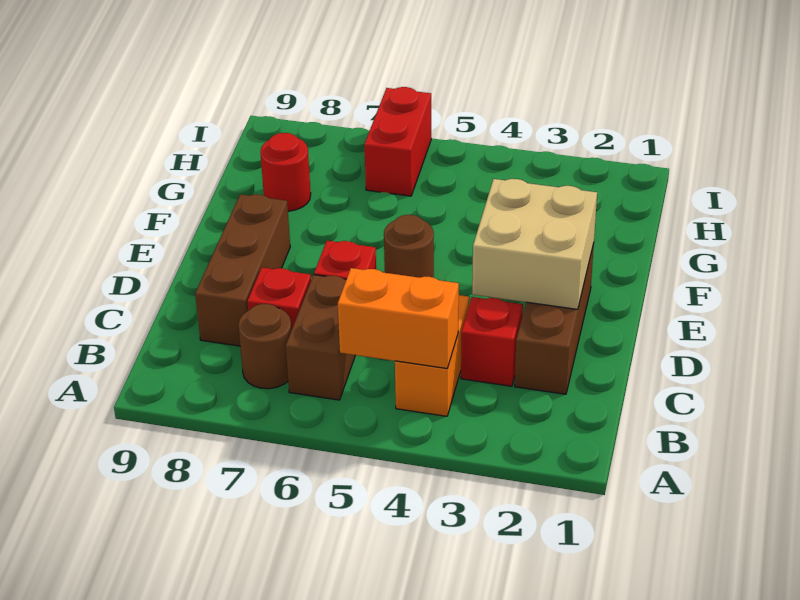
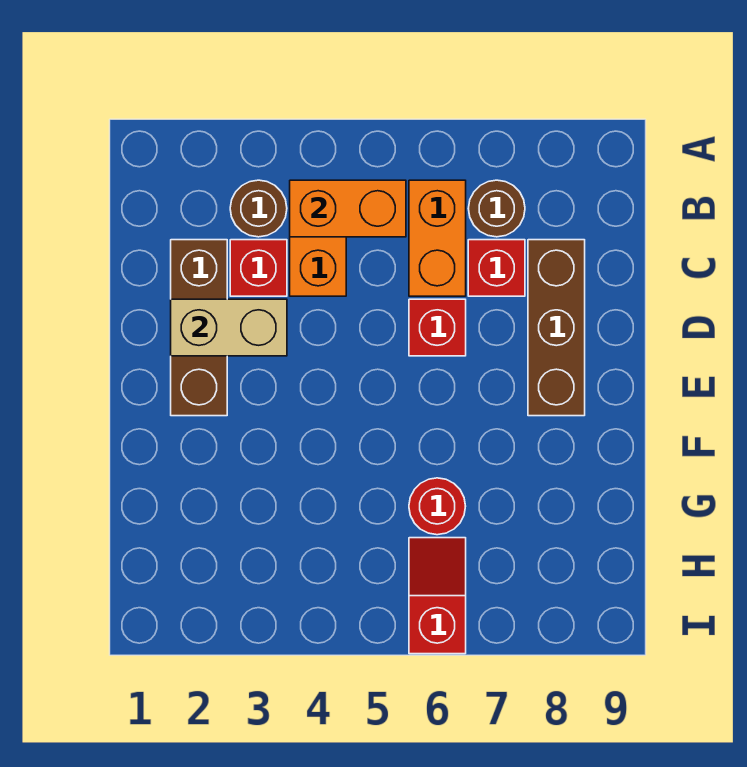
brown 1x2 brick [286,275,355,400] -> orange 1x2 brick [409,180,466,296]
tan 2x2 brick [472,179,597,309] -> tan 1x2 brick [171,299,287,356]
brown 1x1 round brick [384,215,434,278] -> brown 1x1 round brick moved to [230,180,287,237]
red 1x1 round brick [260,133,311,211] -> red 1x1 round brick moved to [409,478,466,535]
red 1x2 brick [364,87,431,196] -> red 1x2 slope [409,538,466,654]

